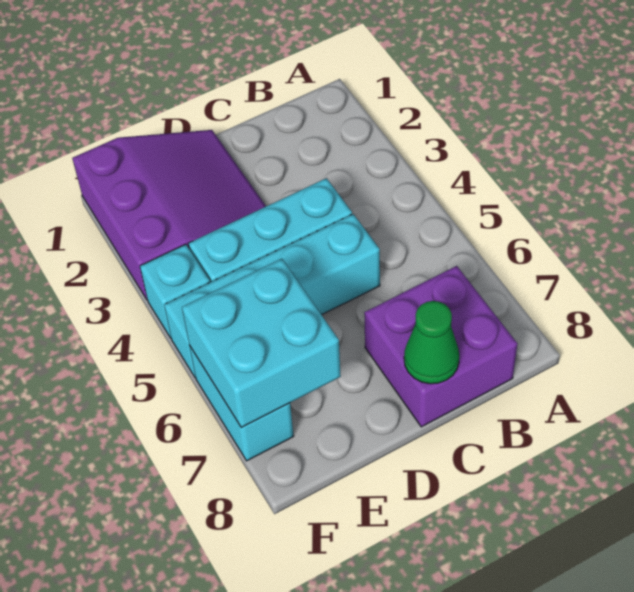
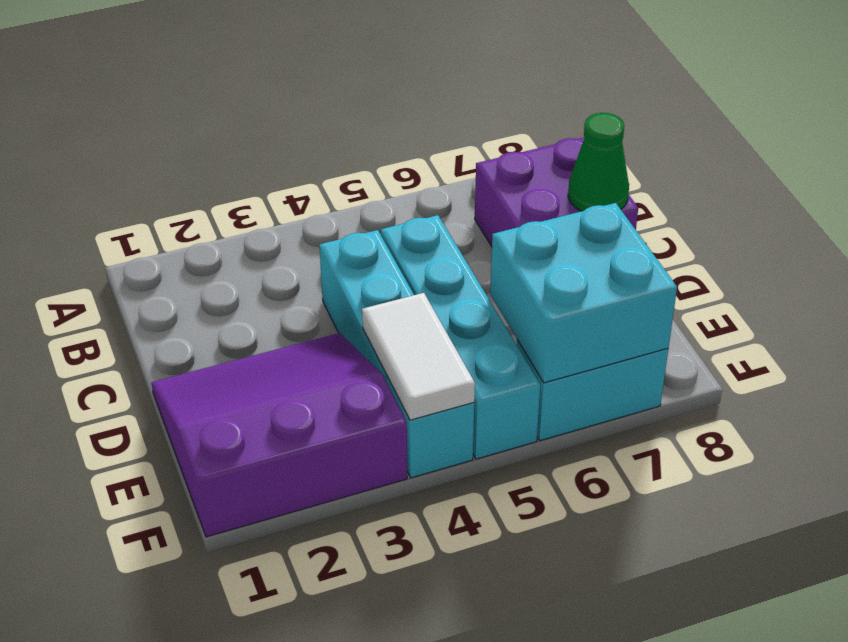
none -> white 1x2 tile [362,293,475,420]

